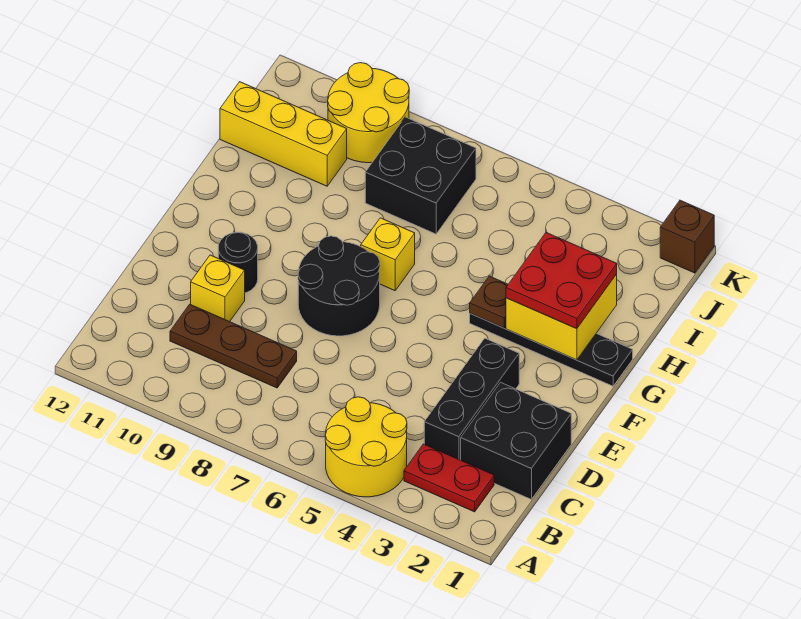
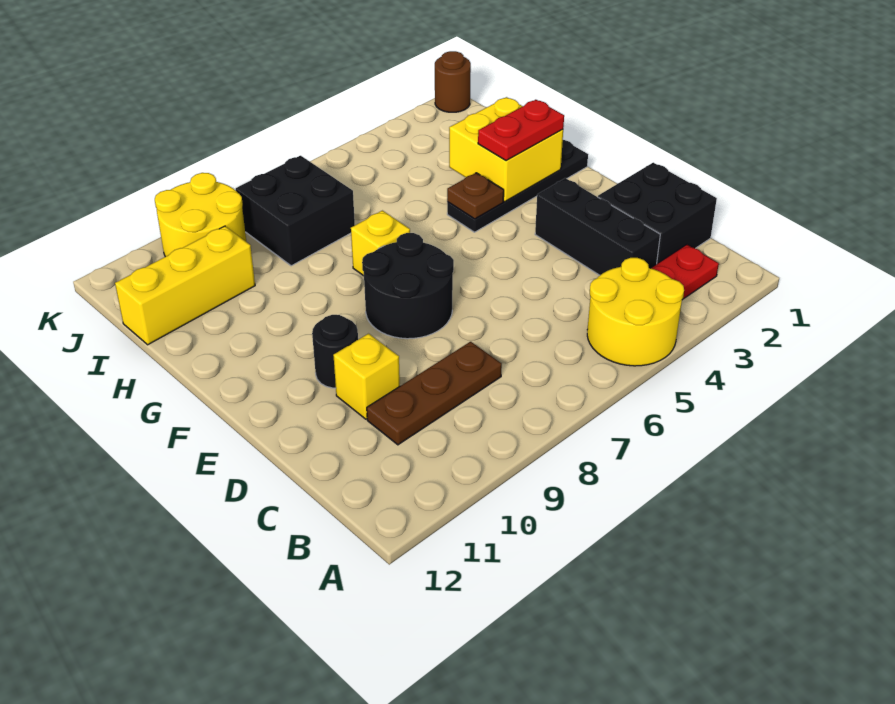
red 2x2 plate [506,233,617,329] -> red 1x2 plate [478,100,564,161]
brown 1x1 brick [660,200,714,273] -> brown 1x1 round brick [435,51,471,112]

